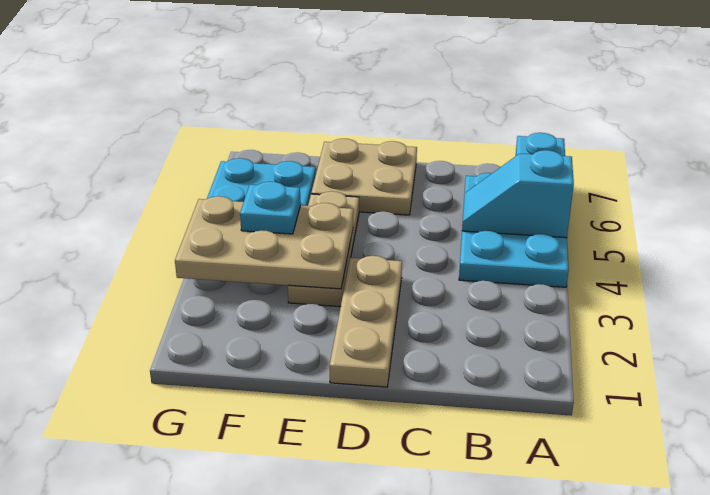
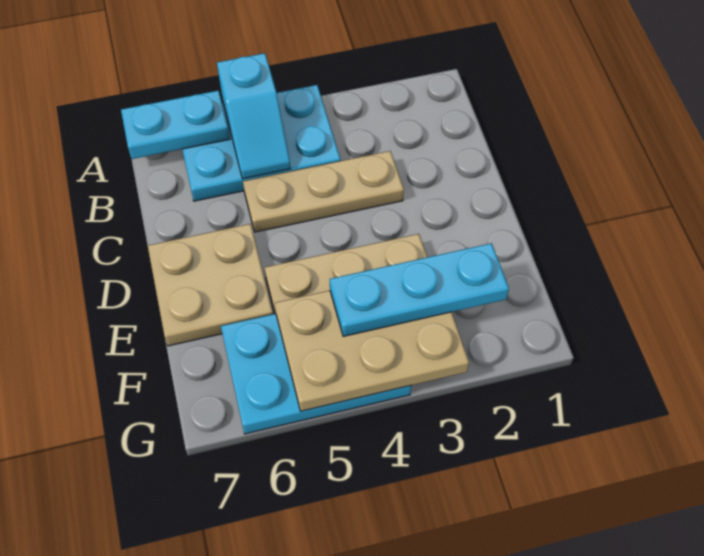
tan 1x3 plate [330,256,402,387] -> tan 1x3 plate moved to [243,151,404,232]
tan 2x3 plate [175,196,353,289] -> tan 2x3 plate turned to [275,291,469,411]
cyan 1x1 plate [240,182,301,234] -> cyan 1x3 plate [330,243,509,336]

